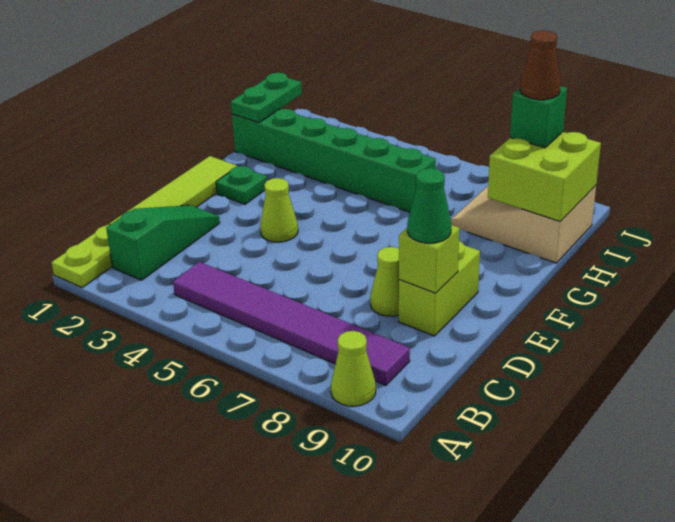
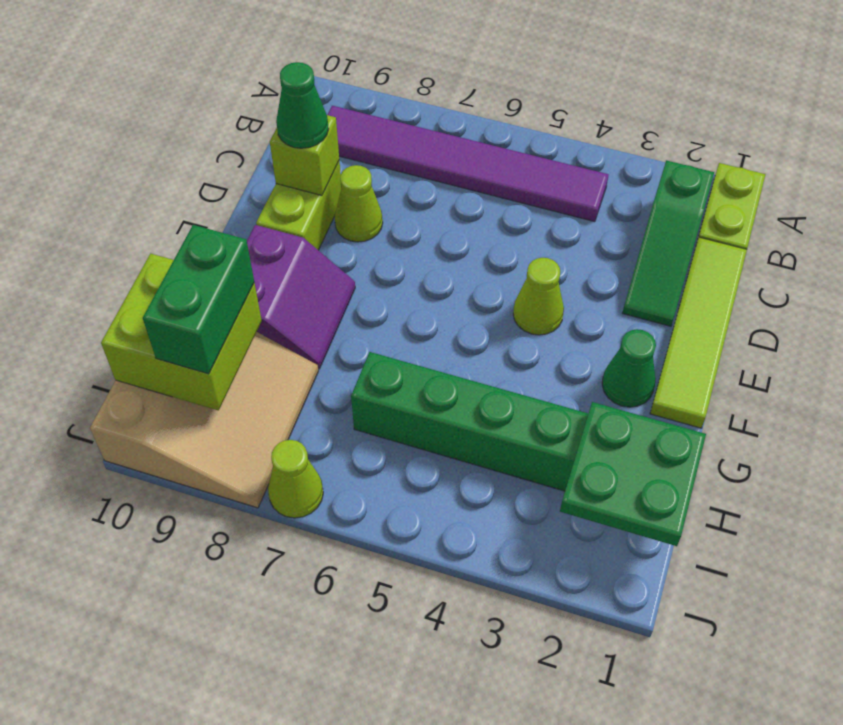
lime 1x1 cone [331,331,376,406] -> lime 1x1 cone moved to [268,440,323,518]
green 1x1 plate [216,166,267,204] -> green 1x1 cone [602,329,656,407]
none -> purple 2x2 slope [247,225,355,369]
green 1x2 plate [231,73,302,123] -> green 2x2 plate [560,402,706,546]
tan 2x3 slope [451,186,596,263] -> tan 3x3 slope [90,332,318,508]
green 1x1 brick [510,86,567,148] -> green 1x2 brick [143,225,254,374]
brown 1x1 cone [520,31,561,100] -> none

